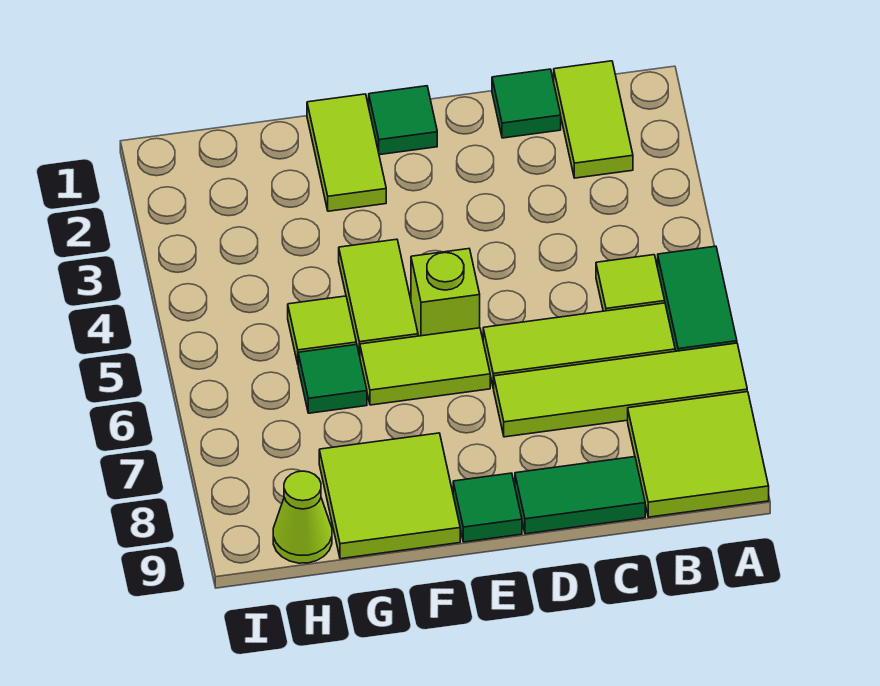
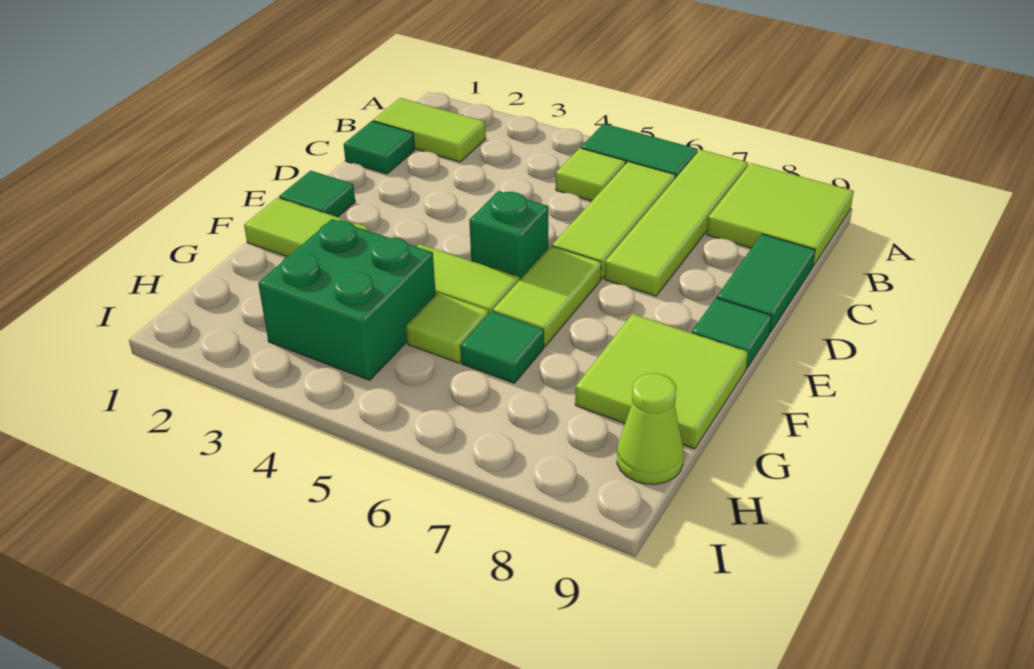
lime 1x1 brick [411,249,480,336] -> green 1x1 brick [469,191,548,279]
none -> green 2x2 brick [258,219,436,380]

